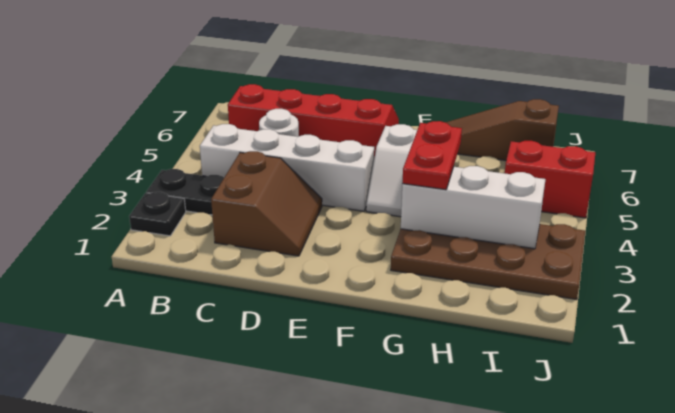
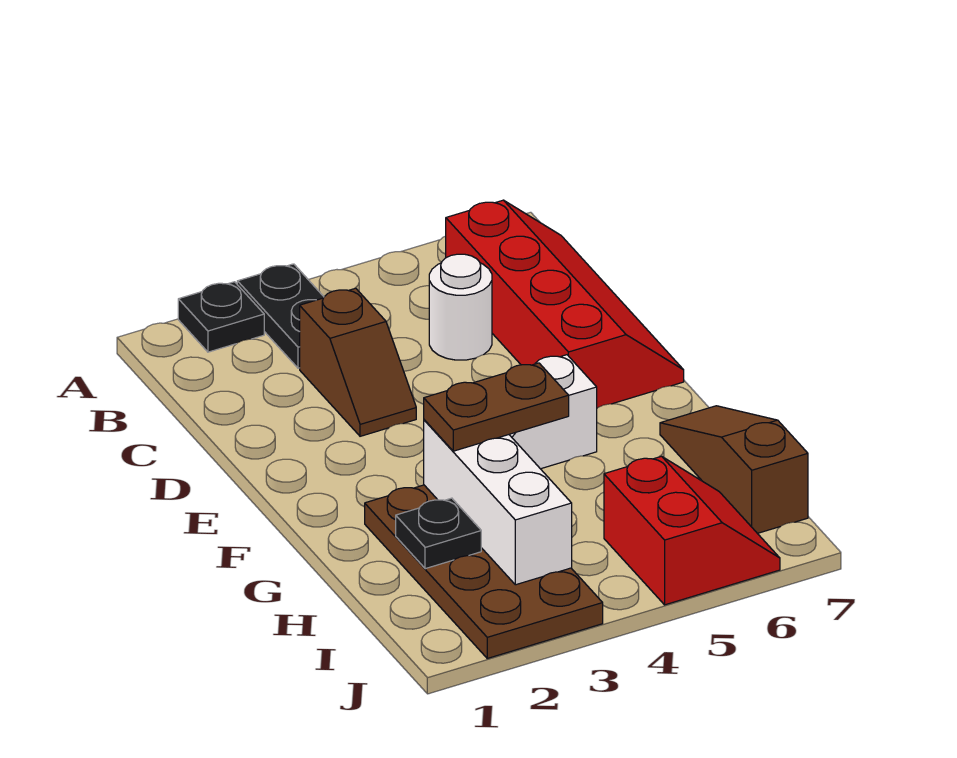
white 1x4 brick [200,124,374,211] -> none
brown 2x2 slope [211,151,322,256] -> brown 1x2 slope [300,288,416,436]
red 1x2 plate [402,121,462,190] -> brown 1x2 plate [424,363,569,451]
none -> black 1x1 plate [396,498,481,569]

